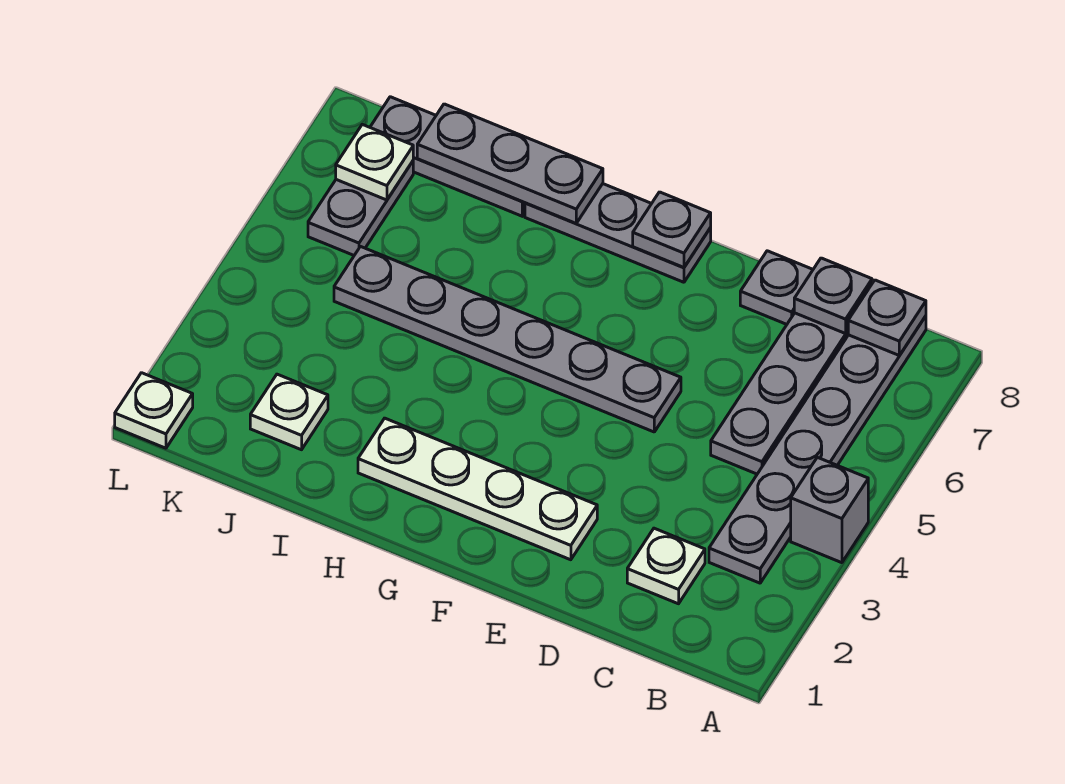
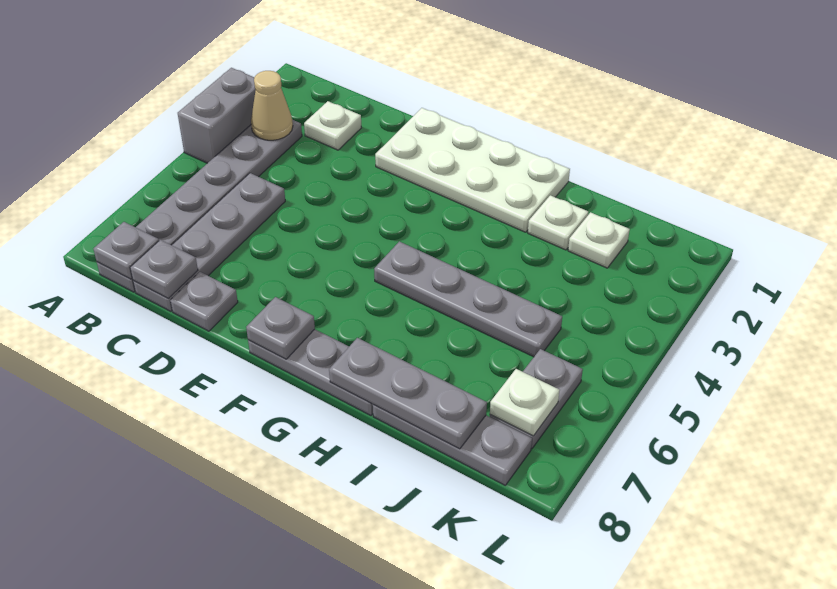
grey 1x1 brick [791,457,868,563] -> grey 1x2 brick [178,68,256,163]
none -> tan 1x1 cone [251,71,293,140]
white 1x4 plate [358,418,597,560] -> white 2x4 plate [375,108,570,232]
grey 1x6 plate [334,247,681,432] -> grey 1x4 plate [374,241,562,357]
white 1x1 plate [115,373,193,448] -> white 1x1 plate moved to [528,195,588,250]

